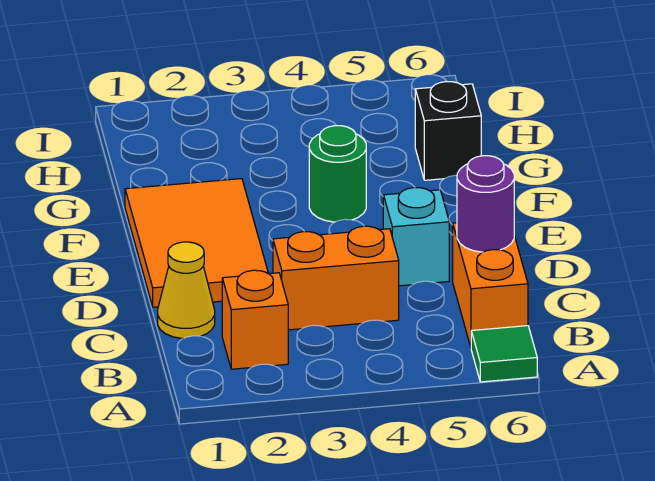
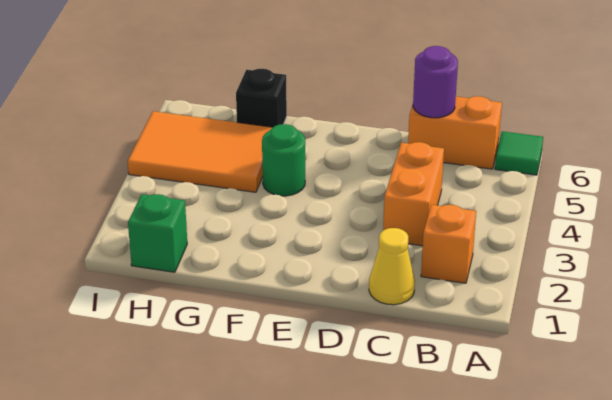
orange 2x3 tile [125,179,268,307] -> orange 2x3 tile moved to [128,111,272,192]
cyan 1x1 brick [383,188,449,286] -> none
none -> green 1x1 brick [128,194,187,272]

